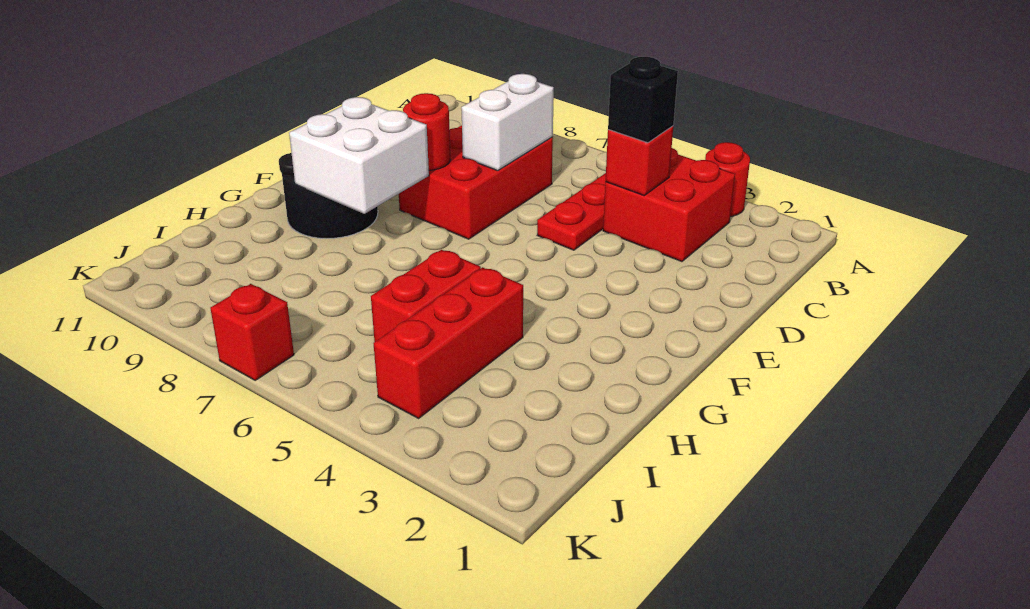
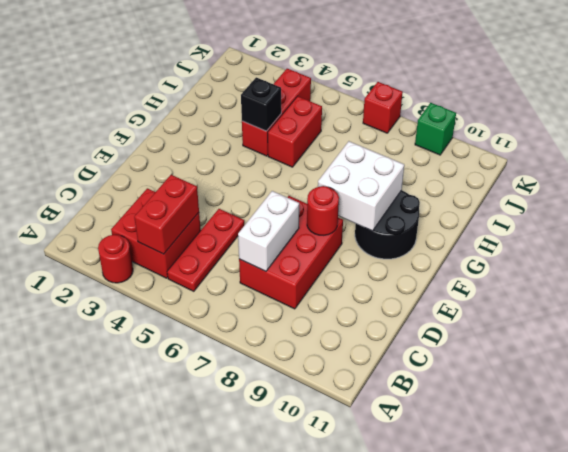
red 1x1 brick [605,126,673,195] -> red 1x2 brick [134,175,199,254]
black 1x1 brick [608,57,678,143] -> black 1x1 brick moved to [241,77,281,131]
none -> green 1x1 brick [415,103,456,155]

